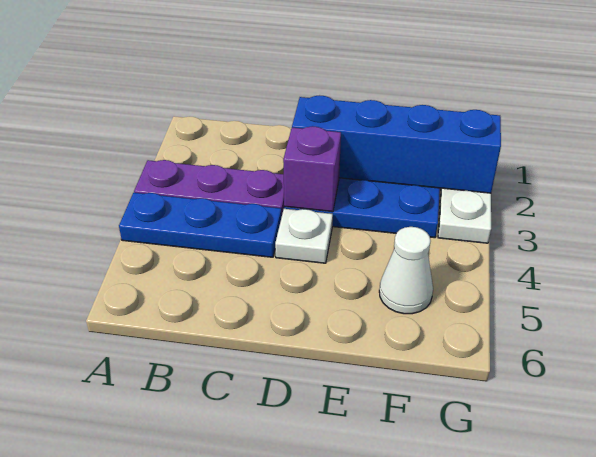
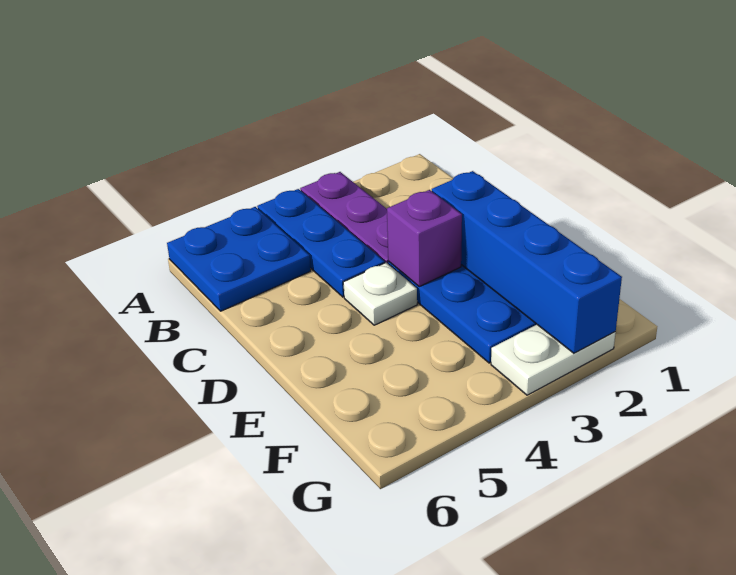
none -> blue 2x2 plate [167,207,311,311]
white 1x1 cone [379,227,433,314] -> none

